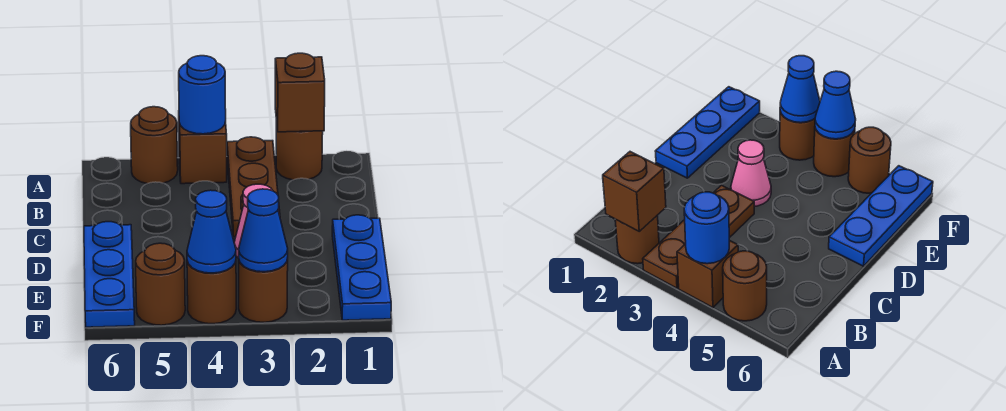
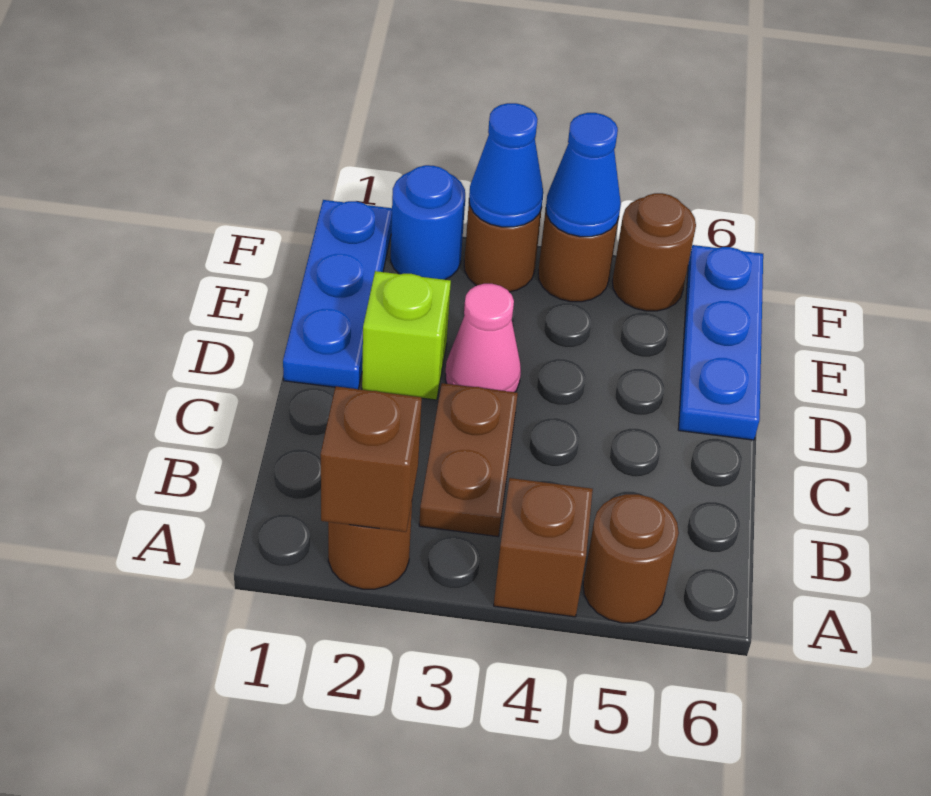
brown 1x3 plate [227,137,280,237] -> brown 1x2 plate [419,383,518,537]
blue 1x1 round brick [179,56,226,134] -> blue 1x1 round brick moved to [391,165,465,280]
none -> lime 1x1 brick [362,271,451,400]

